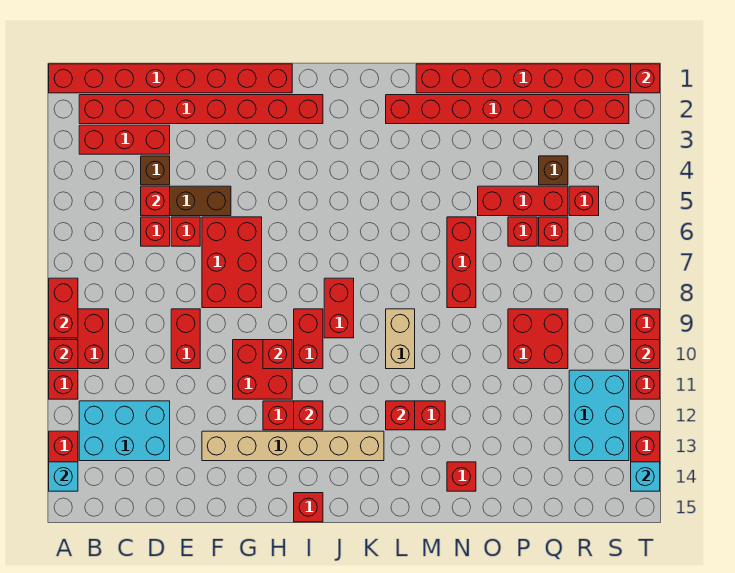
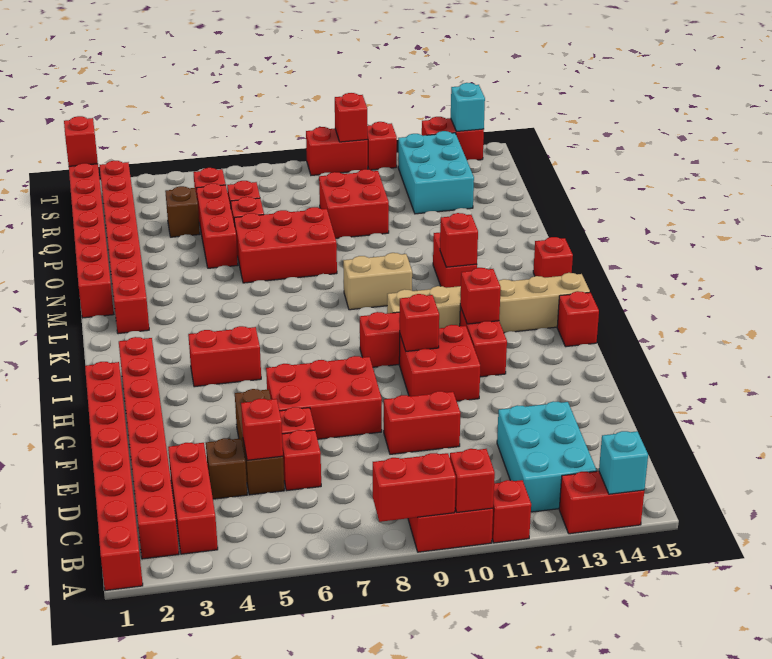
tan 1x6 brick [202,431,384,461] -> tan 1x6 brick turned to [387,273,590,333]
red 1x2 brick [324,278,354,338] -> red 1x2 brick moved to [188,326,261,387]
red 1x3 brick [447,217,476,308] -> red 2x3 brick [234,207,337,283]
red 1x1 brick [447,462,476,491] -> red 1x1 brick moved to [533,237,573,278]
cyan 2x3 brick [569,370,629,461] -> cyan 2x3 brick turned to [398,131,474,214]

